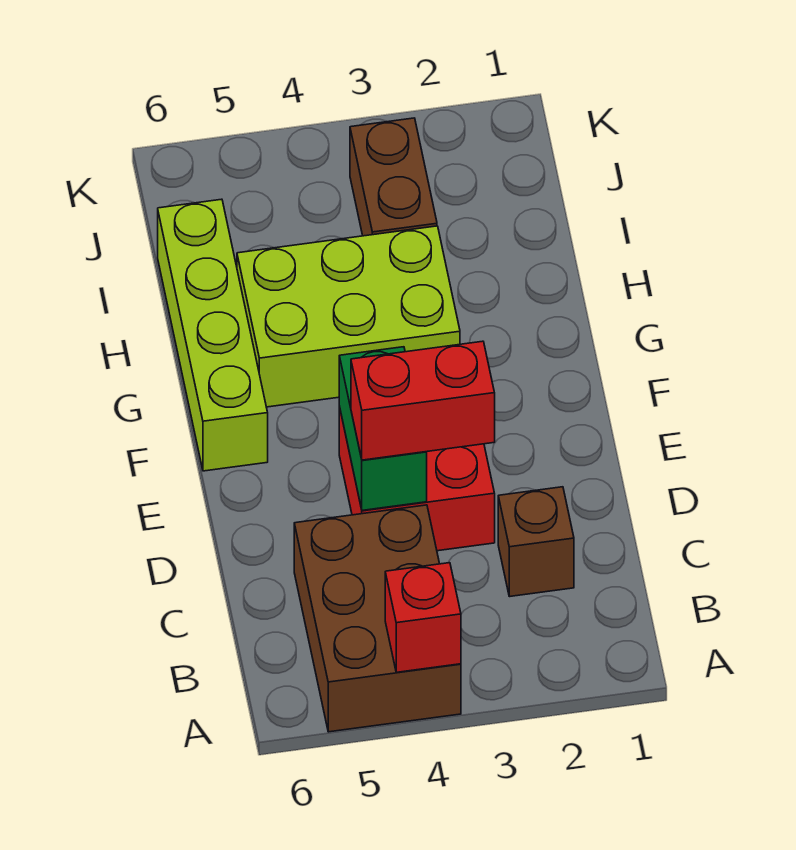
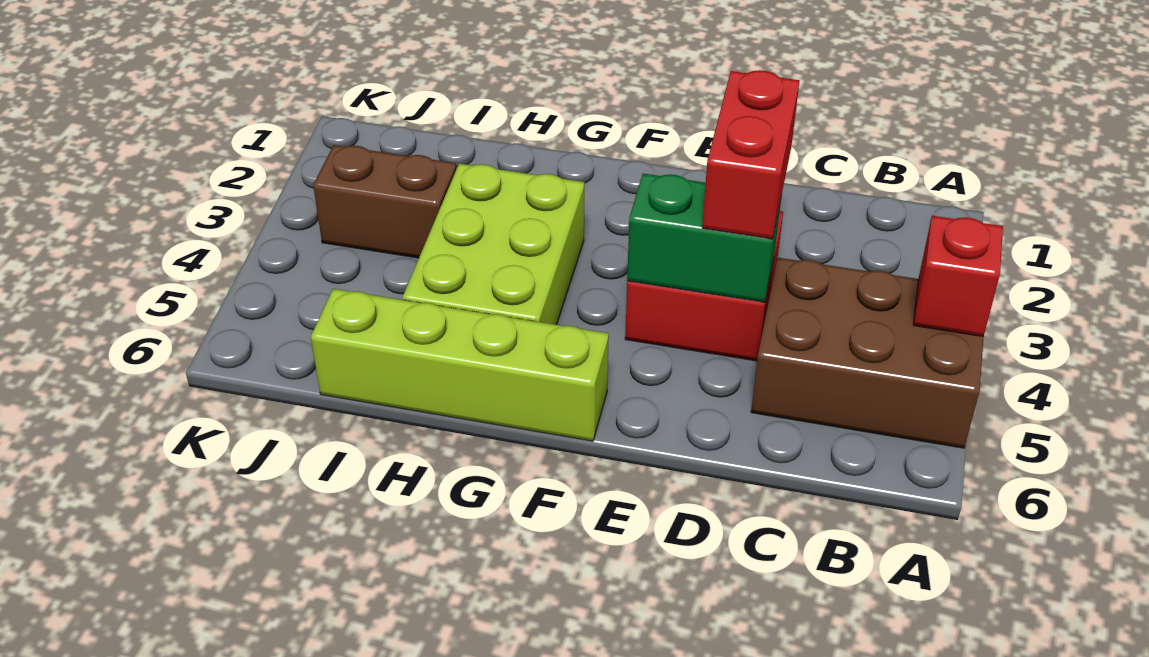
brown 1x1 brick [498,487,574,597] -> none

